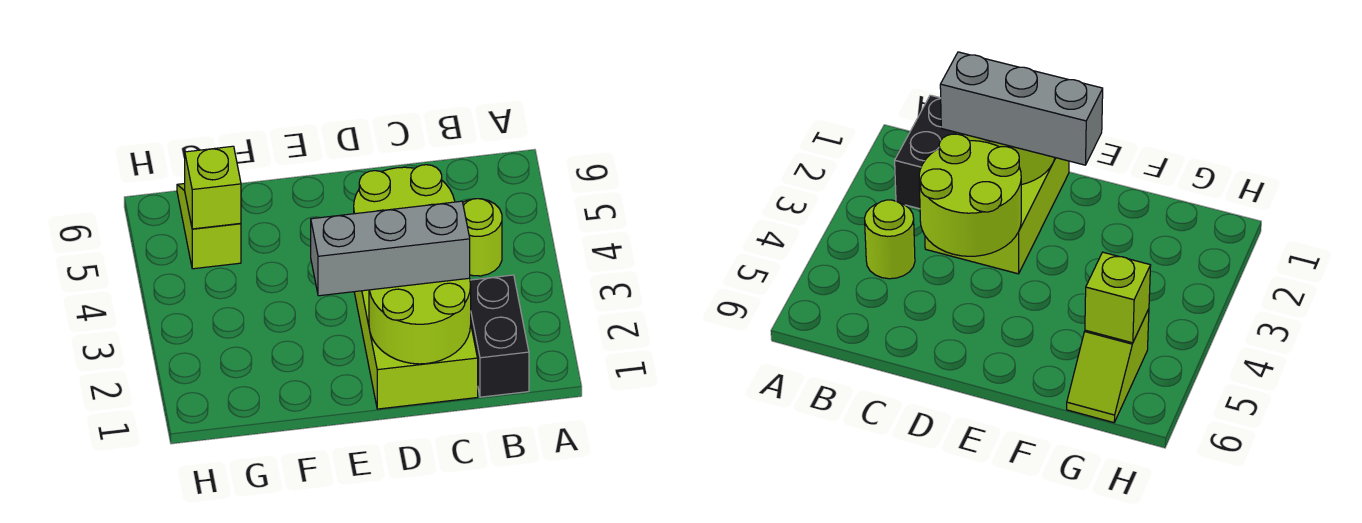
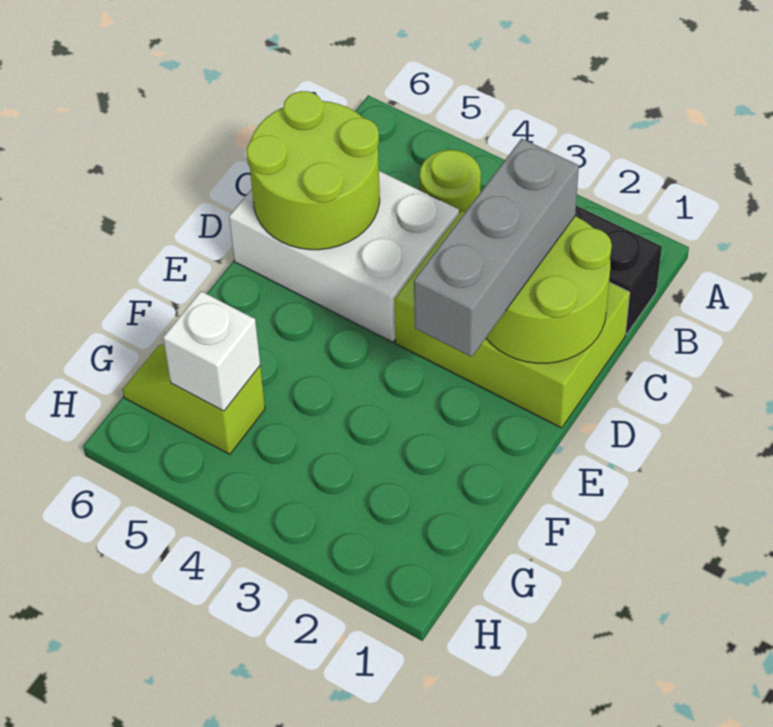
lime 2x2 round brick [354,165,455,214] -> lime 2x2 round brick moved to [246,91,380,250]
none -> white 2x3 brick [229,171,459,342]
lime 1x1 brick [185,146,241,229] -> white 1x1 brick [163,291,260,411]

